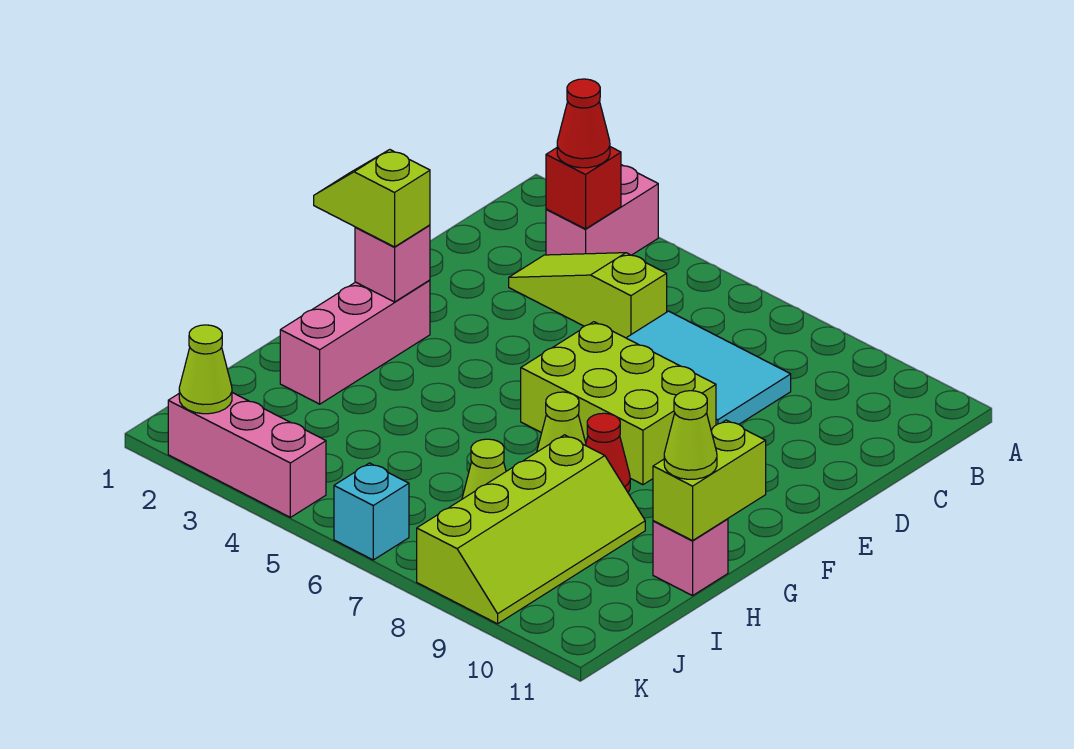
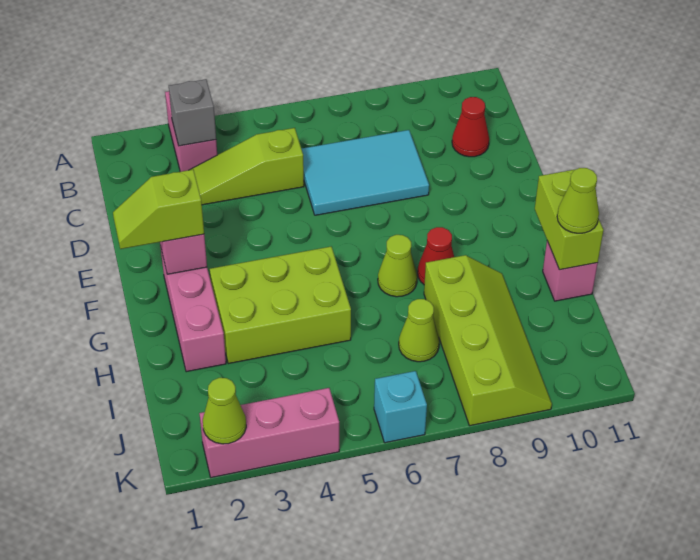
red 1x1 brick [546,147,621,229] -> grey 1x1 brick [169,79,216,146]
red 1x1 cone [557,79,610,168] -> red 1x1 cone moved to [452,97,489,157]
lime 2x3 brick [521,322,716,485] -> lime 2x3 brick moved to [210,247,351,364]

